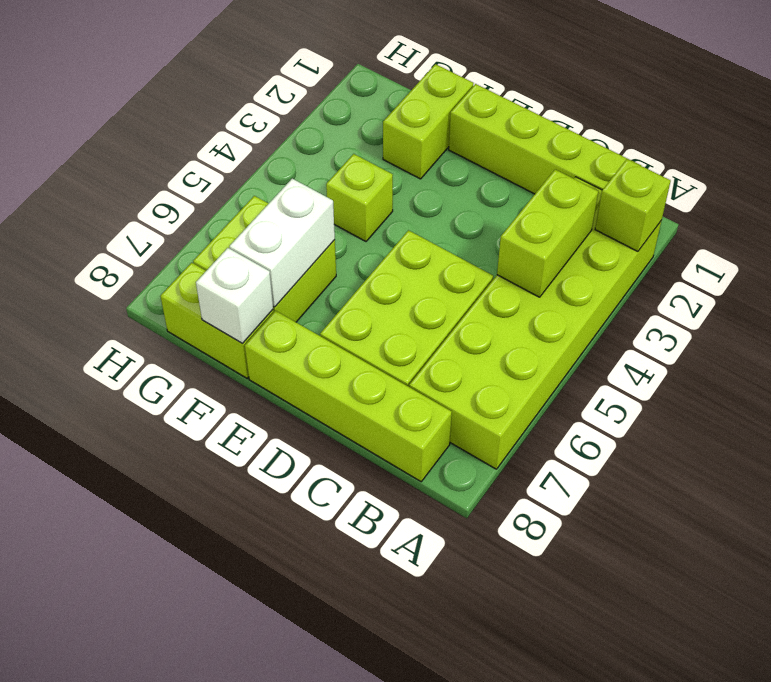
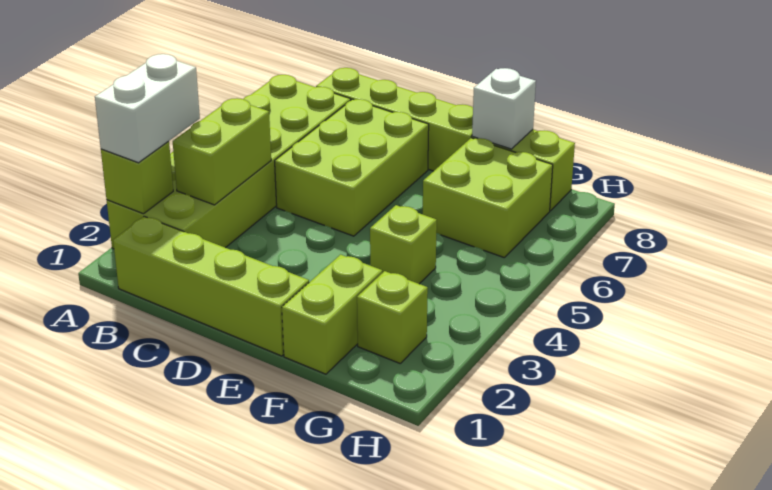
white 1x2 brick [229,179,335,307] -> white 1x2 brick moved to [95,54,200,163]
none -> lime 1x1 brick [357,271,428,363]

